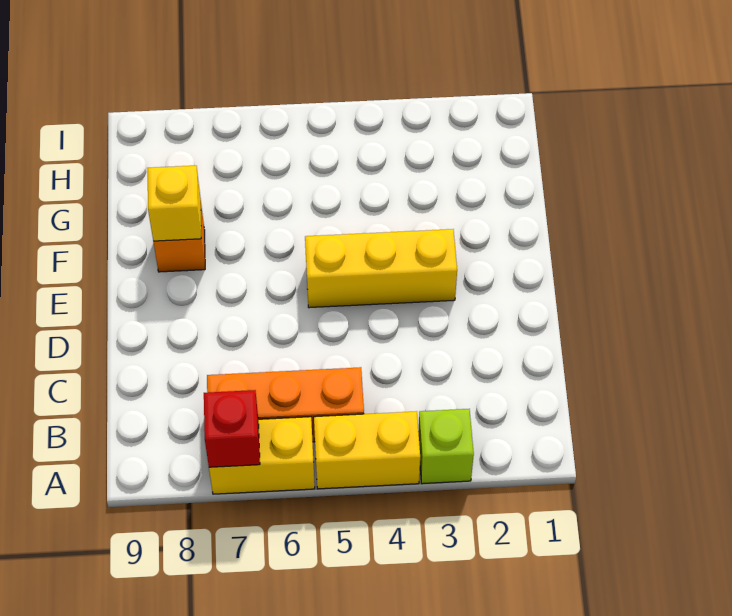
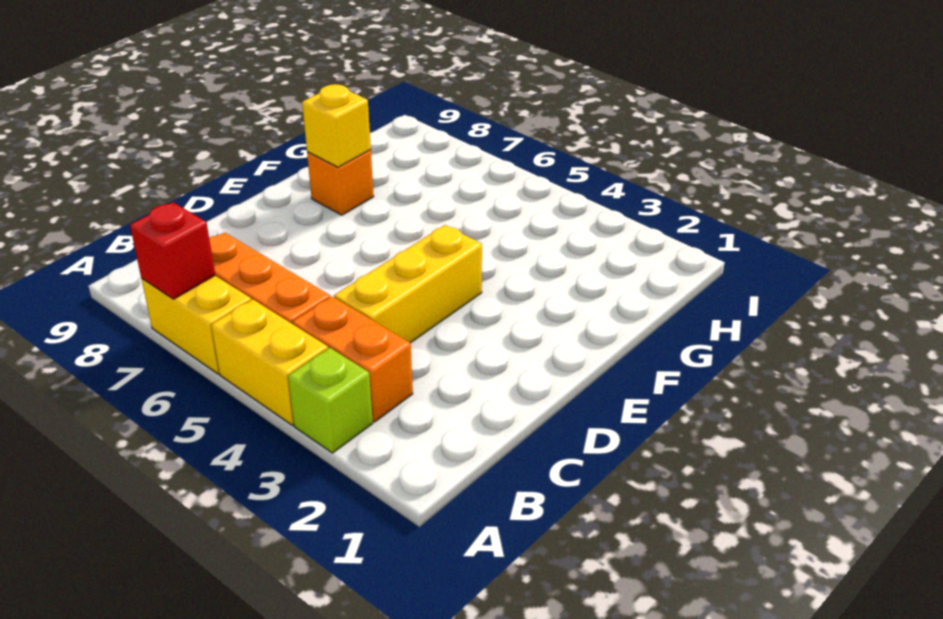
none -> orange 1x2 brick [293,297,413,422]
yellow 1x3 brick [305,229,457,308] -> yellow 1x3 brick turned to [334,225,482,343]

